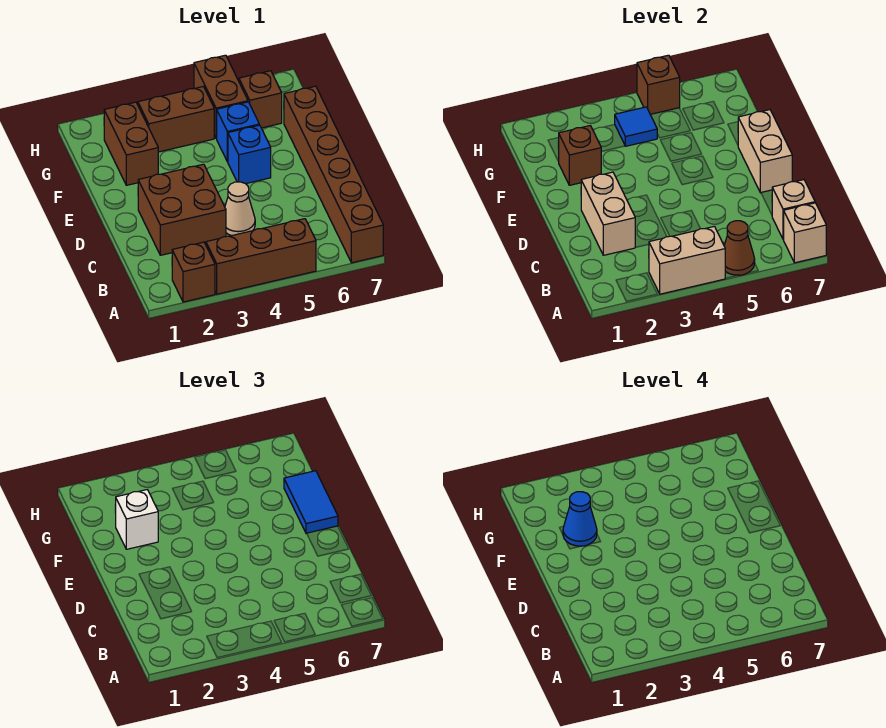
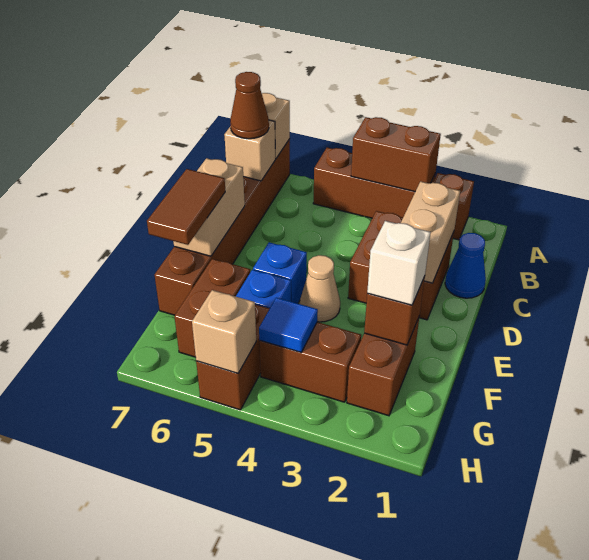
tan 1x2 brick [649,226,725,294] -> brown 1x2 brick [351,117,441,192]
brown 1x1 cone [724,221,755,275] -> brown 1x1 cone moved to [230,72,269,139]
tan 1x1 cone [225,182,255,236] -> tan 1x1 cone moved to [300,255,340,322]
blue 1x2 tile [284,471,338,533] -> brown 1x2 tile [147,169,225,245]
blue 1x1 cone [563,492,597,546] -> blue 1x1 cone moved to [445,233,486,298]
brown 1x1 brick [239,71,282,128] -> brown 1x2 brick [174,259,250,357]
brown 1x1 brick [637,55,680,114] -> tan 1x1 brick [192,290,256,373]

